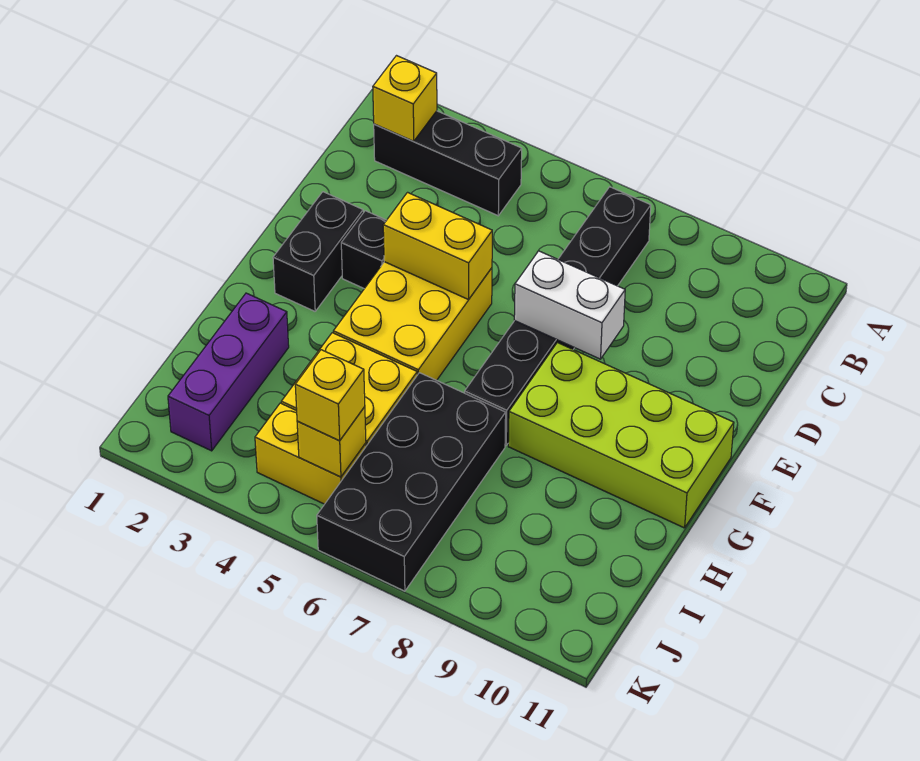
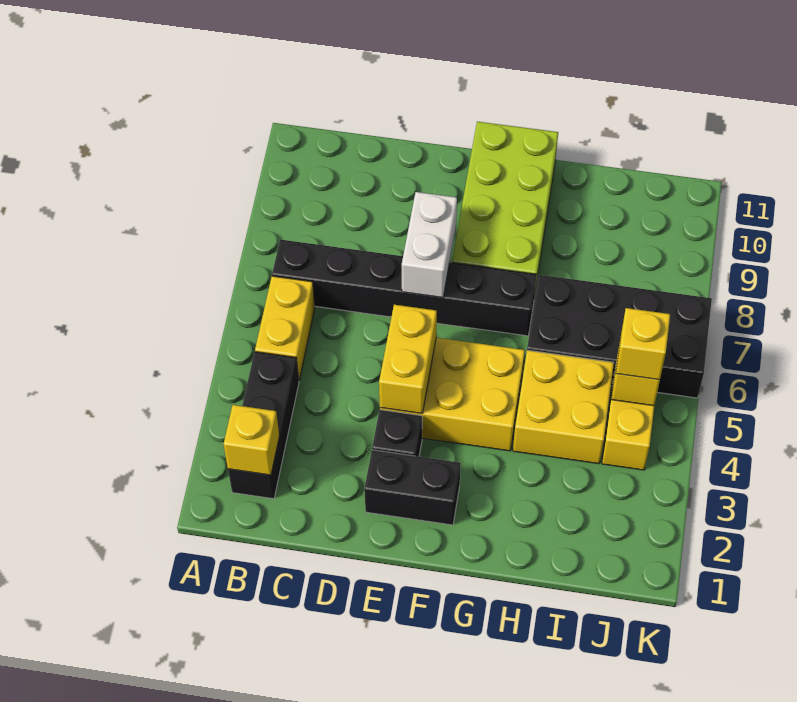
none -> yellow 1x2 brick [255,276,315,380]
purple 1x3 brick [168,293,289,451] -> none

